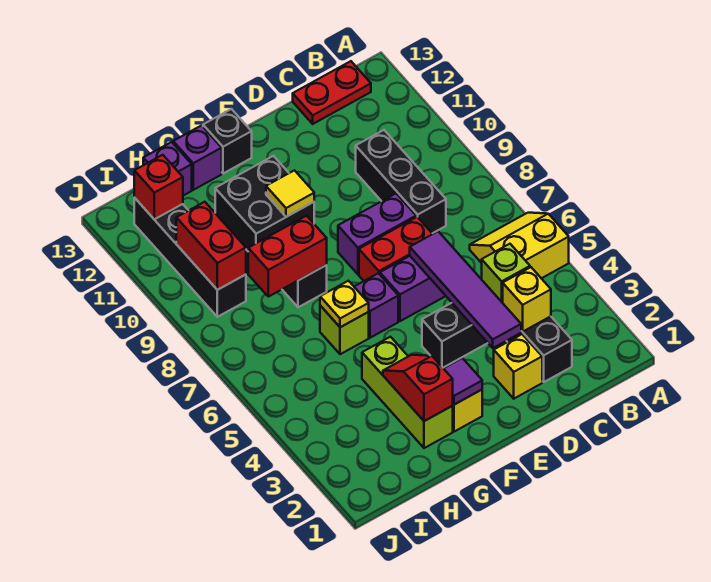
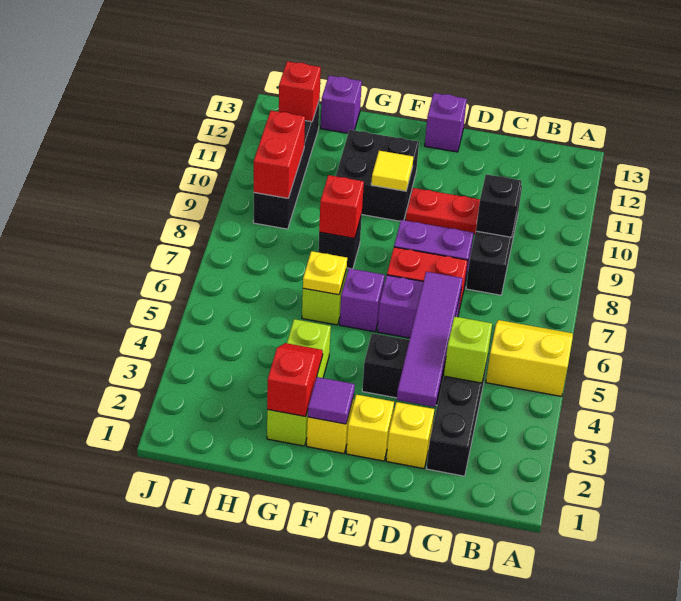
red 1x2 plate [293,61,371,124] -> red 1x2 plate moved to [405,188,480,234]
yellow 1x1 brick [503,267,551,332] -> yellow 1x1 brick moved to [346,395,394,461]
black 1x1 brick [203,109,252,173] -> black 1x1 brick moved to [476,174,521,237]
red 1x2 brick [248,216,327,297] -> red 1x1 brick [319,175,364,238]
purple 1x1 brick [173,126,222,190] -> purple 1x1 brick moved to [425,93,467,152]

